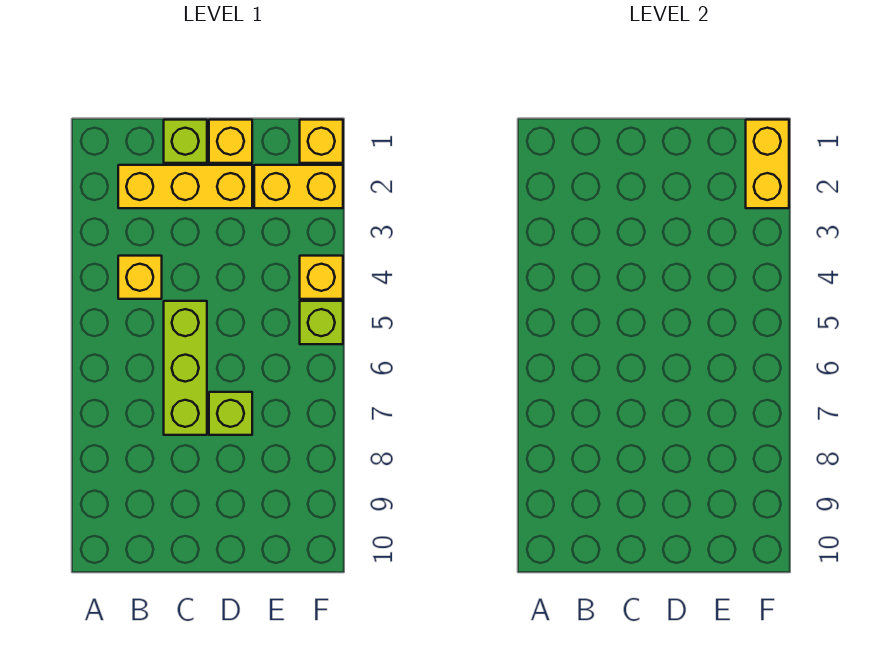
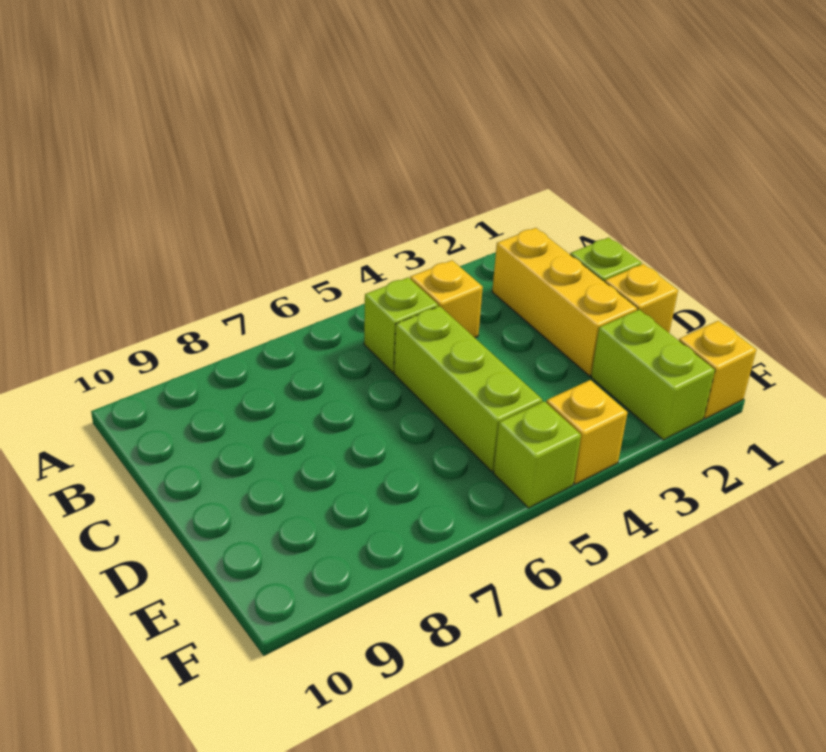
lime 1x3 brick [164,301,207,435] -> lime 1x3 brick turned to [394,306,542,471]
lime 1x1 brick [209,392,252,435] -> lime 1x1 brick moved to [364,277,438,373]
yellow 1x2 brick [254,165,343,208] -> lime 1x2 brick [591,310,715,440]
yellow 1x2 brick [746,120,789,208] -> none

